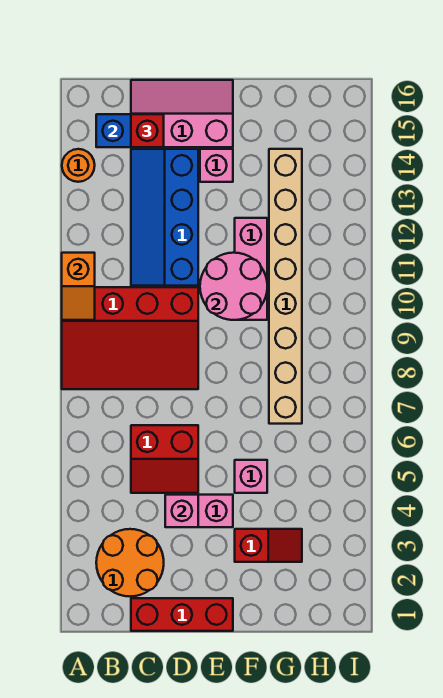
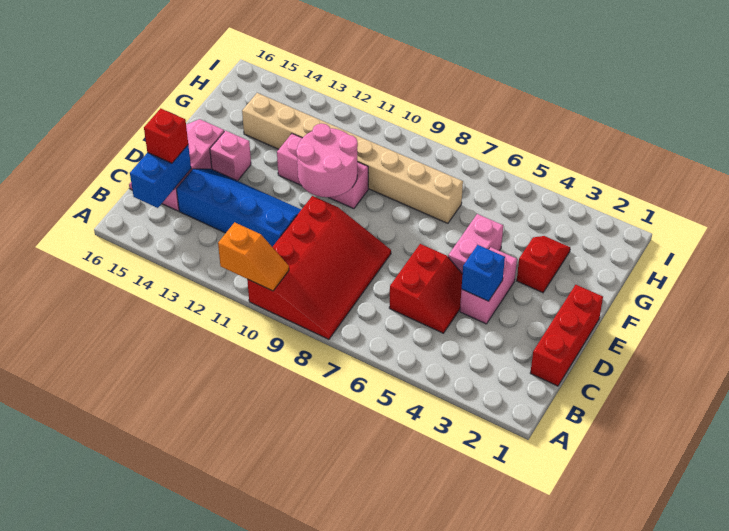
orange 1x1 round brick [62,149,95,182] -> none
orange 2x2 round brick [96,529,164,596] -> none
blue 2x4 slope [131,149,198,286] -> blue 2x4 slope turned to [176,169,301,247]
pink 1x1 brick [165,495,198,527] -> blue 1x1 brick [462,245,505,301]
pink 1x1 brick [235,460,267,493] -> pink 1x2 brick [448,214,503,274]

